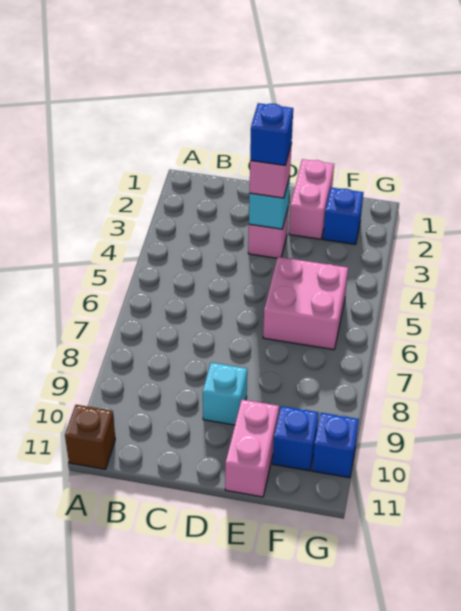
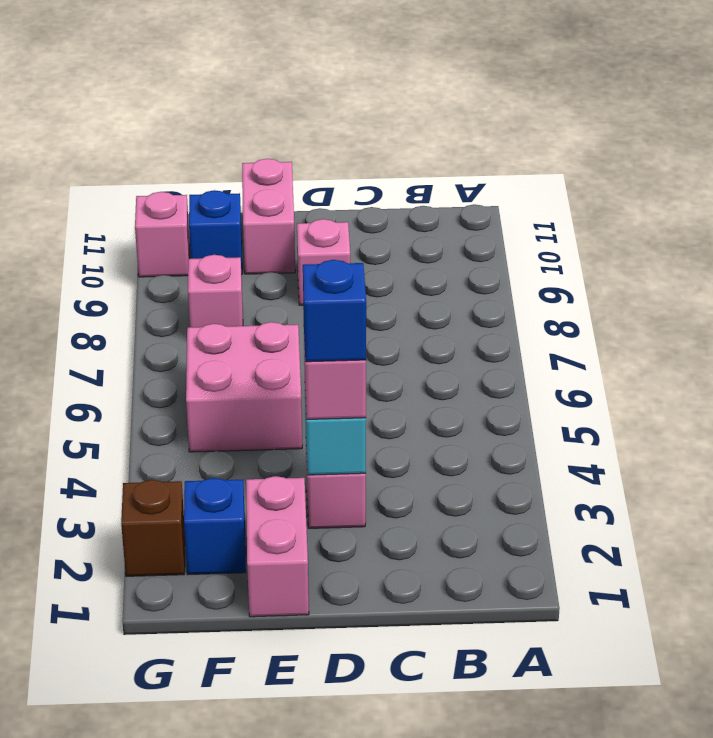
brown 1x1 brick [65,405,115,469] -> brown 1x1 brick moved to [121,480,185,576]
cyan 1x1 brick [203,363,247,425] -> pink 1x1 brick [297,219,350,305]
none -> pink 1x1 brick [188,255,243,327]
blue 1x1 brick [312,413,359,478] -> pink 1x1 brick [135,192,190,277]

